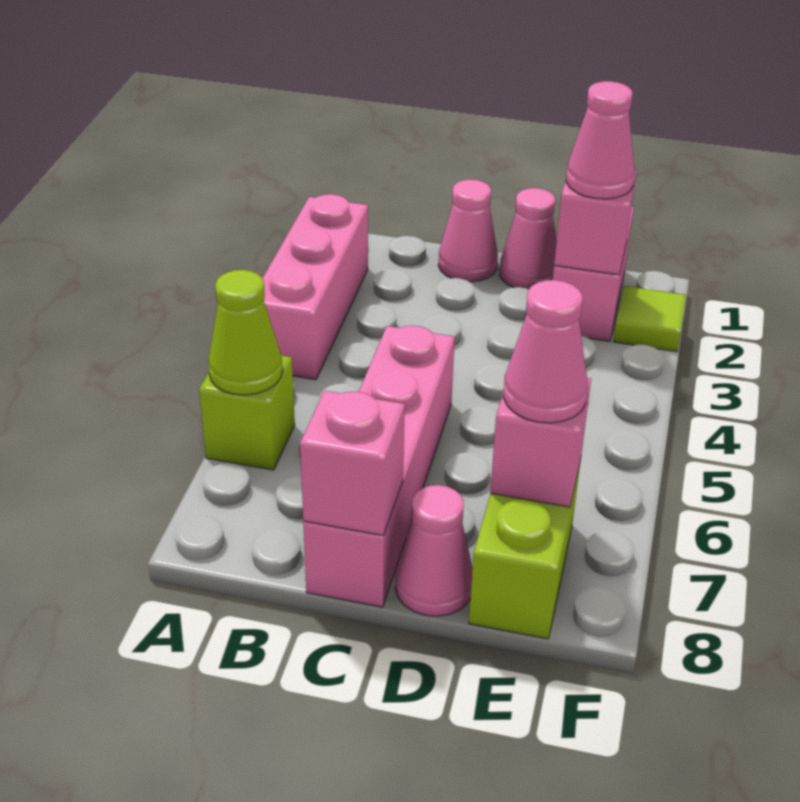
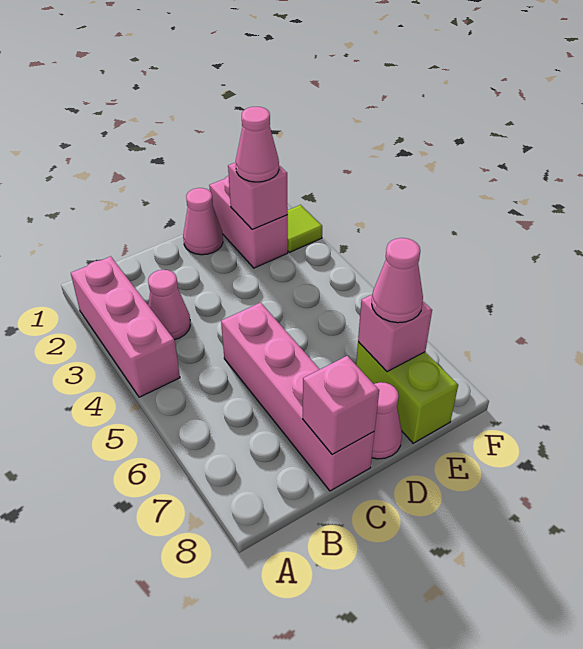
lime 1x1 brick [199,355,295,470] -> none
lime 1x1 cone [208,270,283,395] -> none
pink 1x1 cone [438,180,498,282] -> pink 1x1 cone moved to [148,270,190,340]

